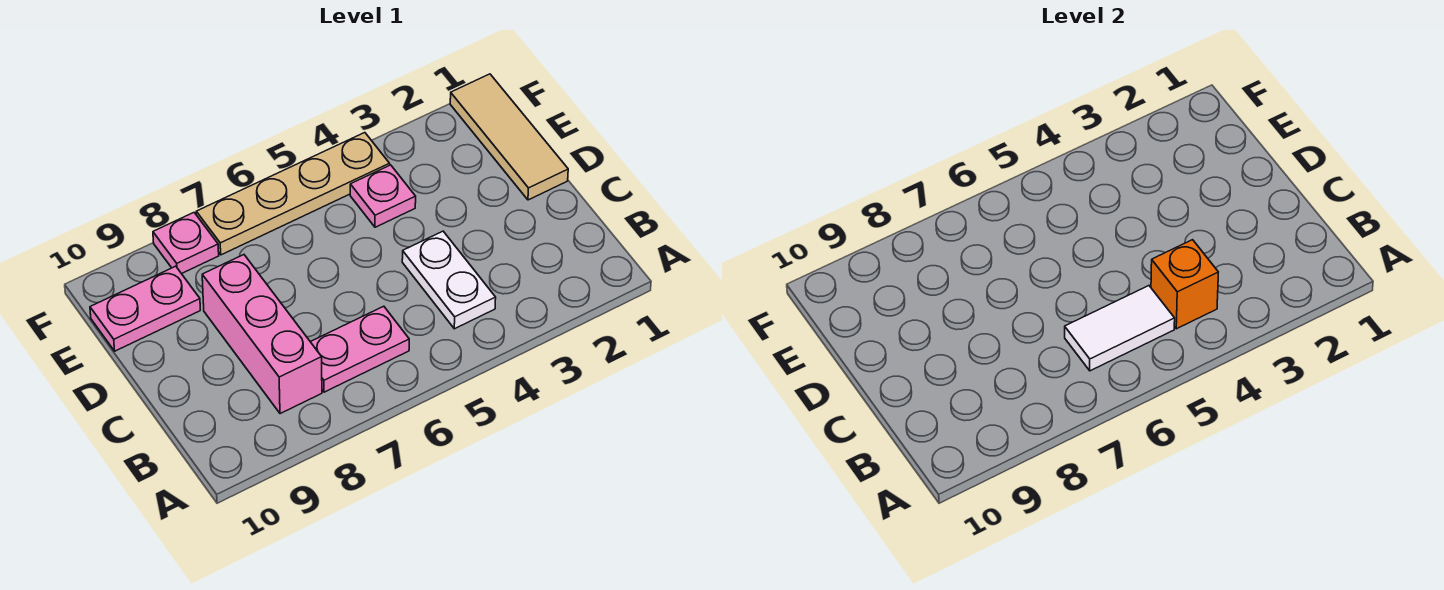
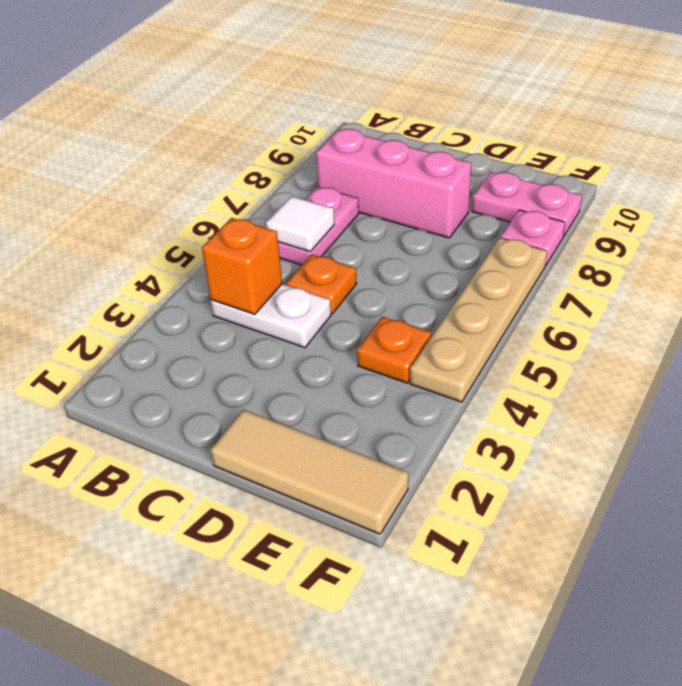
white 1x2 tile [1065,286,1175,371] -> white 1x1 tile [266,196,334,251]
none -> orange 1x1 plate [286,254,357,314]
pink 1x1 plate [350,165,416,227] -> orange 1x1 plate [357,316,431,383]
pink 1x2 plate [90,266,200,351] -> pink 1x2 plate turned to [472,172,582,237]

